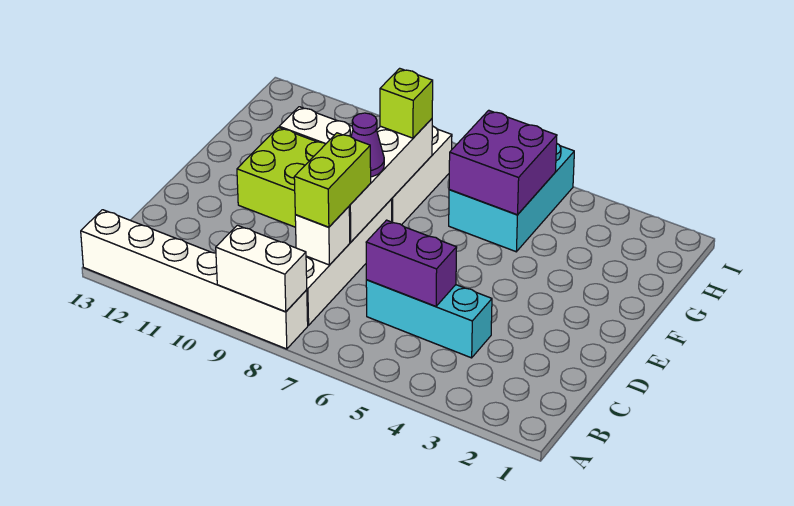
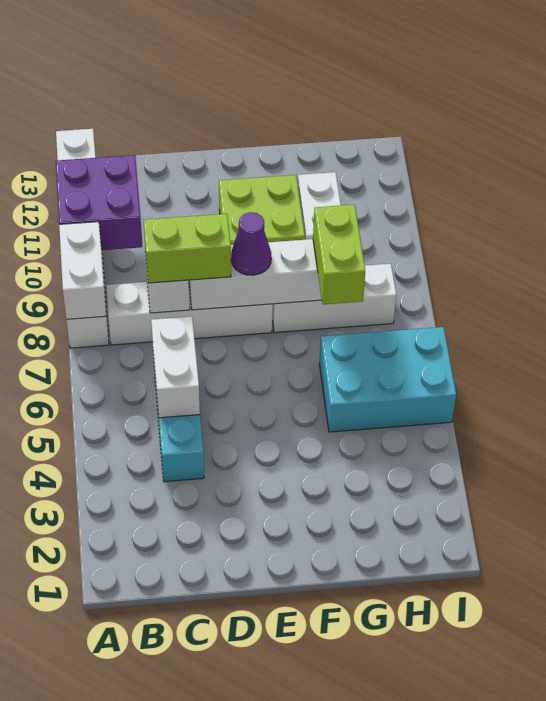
purple 1x2 brick [366,220,457,306] -> white 1x2 brick [151,316,200,418]
purple 2x2 brick [449,110,557,215] -> purple 2x2 brick moved to [56,155,142,250]
lime 1x1 brick [380,68,433,138] -> lime 1x2 brick [313,205,365,304]

